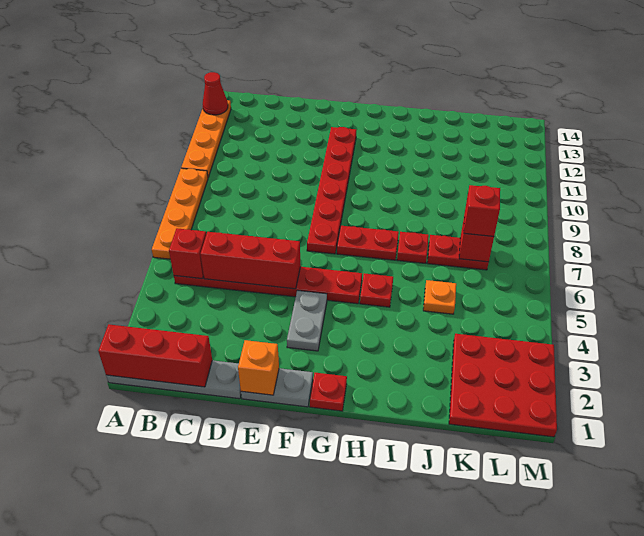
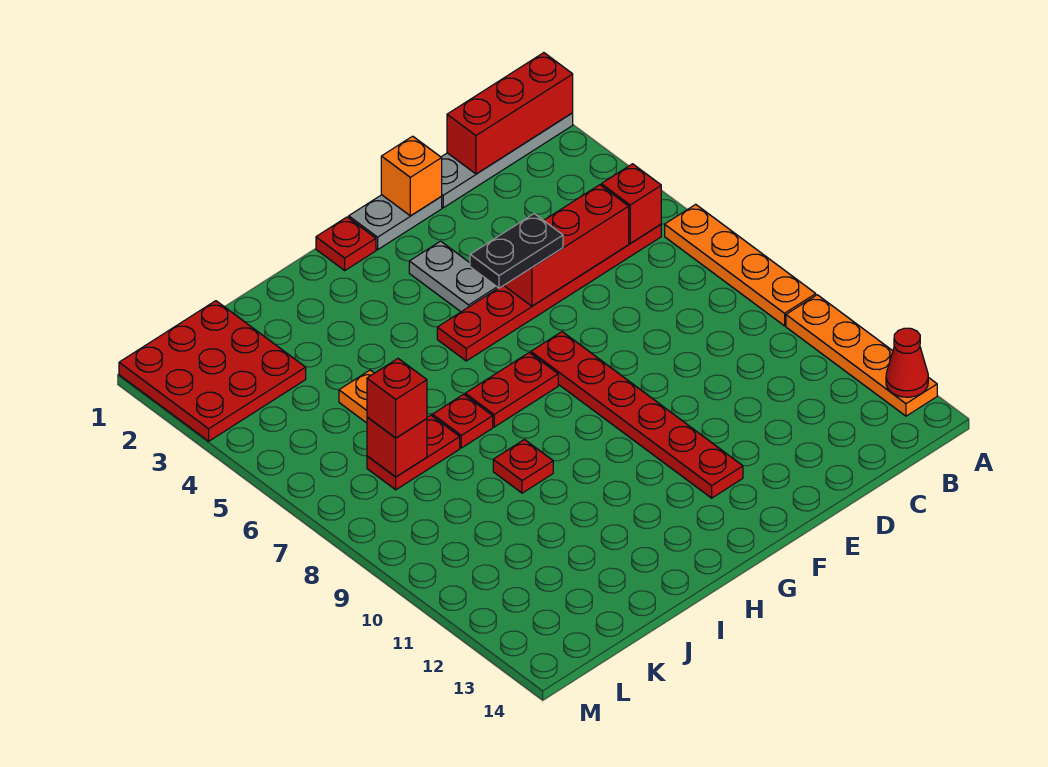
none -> black 1x2 plate [470,214,563,288]
red 1x1 plate [360,273,393,307] -> red 1x1 plate moved to [493,440,553,493]

